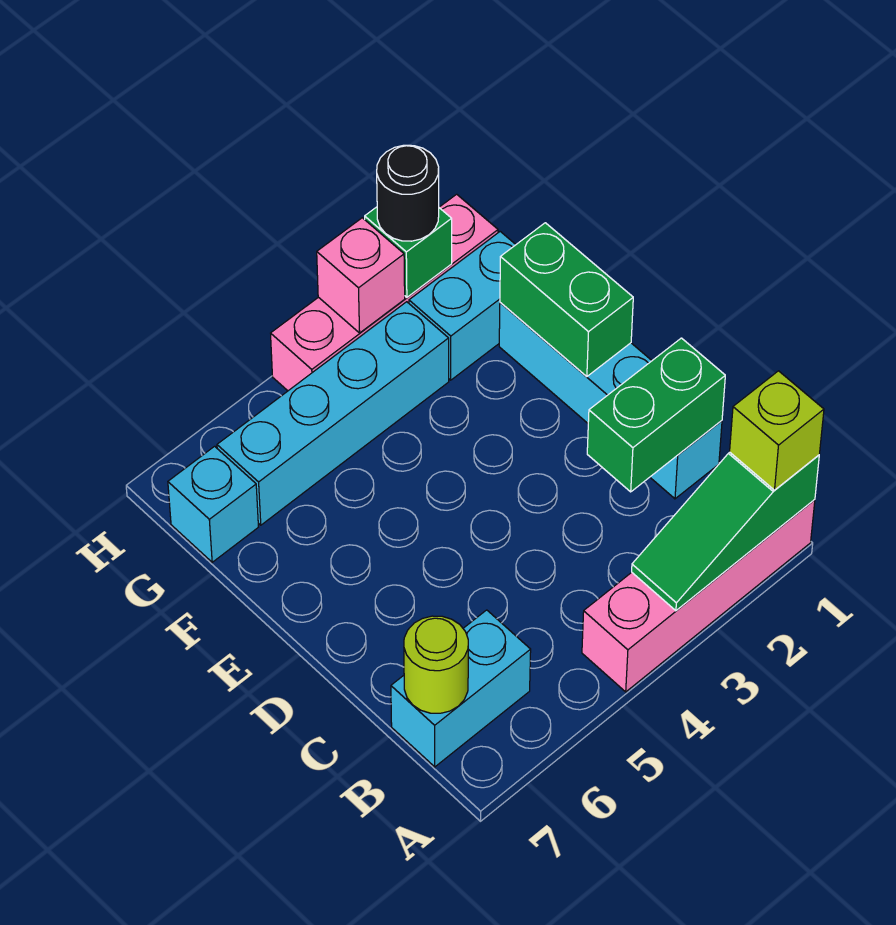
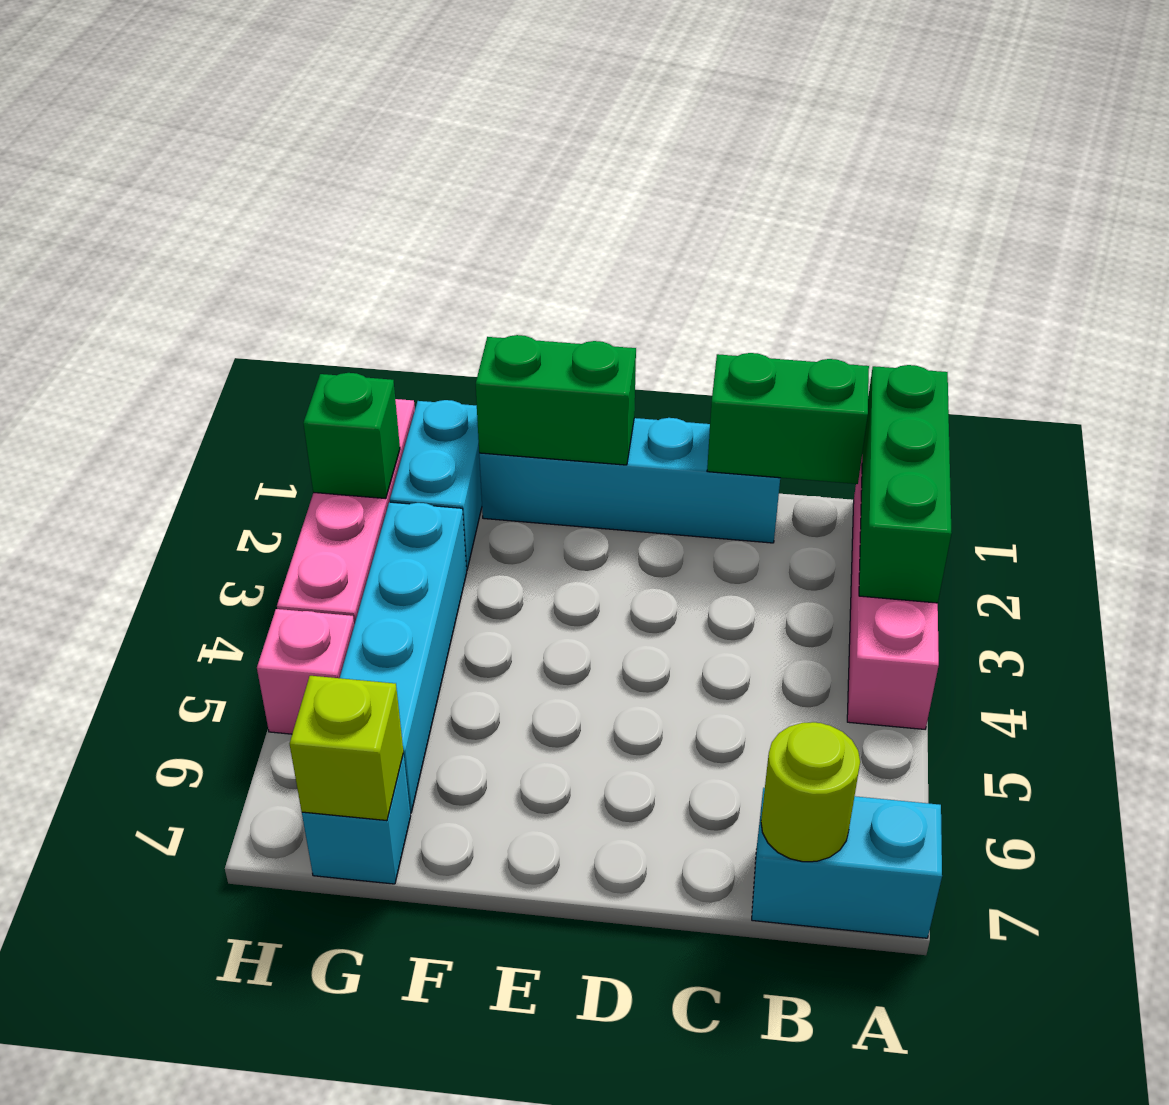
green 1x3 slope [632,452,819,611] -> green 1x3 brick [859,365,952,603]
lime 1x1 brick [730,371,824,490] -> lime 1x1 brick moved to [290,676,404,821]
cyan 1x2 brick [391,610,531,767] -> cyan 1x2 brick turned to [752,788,942,938]
green 1x2 brick [587,338,725,492] -> green 1x2 brick turned to [707,353,869,484]
black 1x1 round brick [377,145,439,241] -> none
pink 1x1 brick [317,218,405,333] -> pink 1x1 brick moved to [257,609,354,734]

